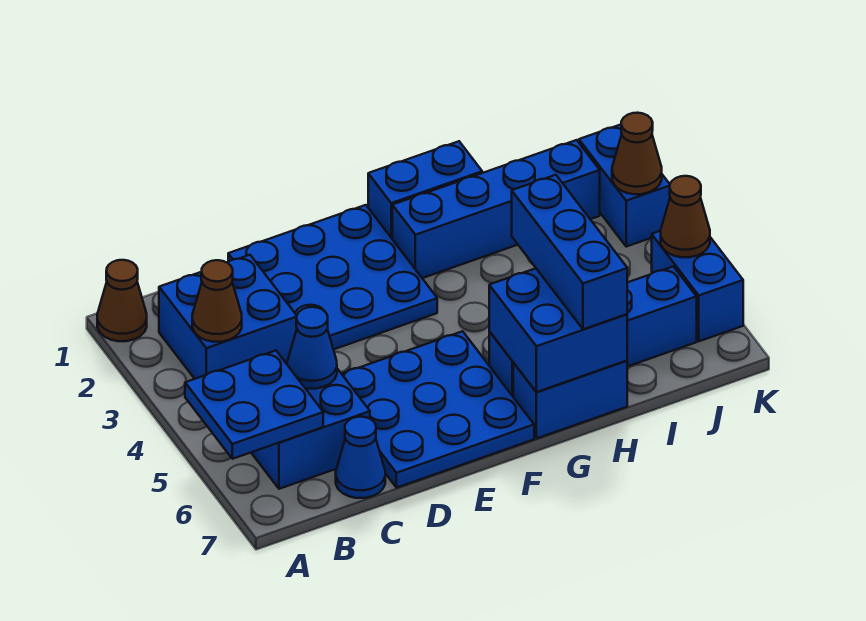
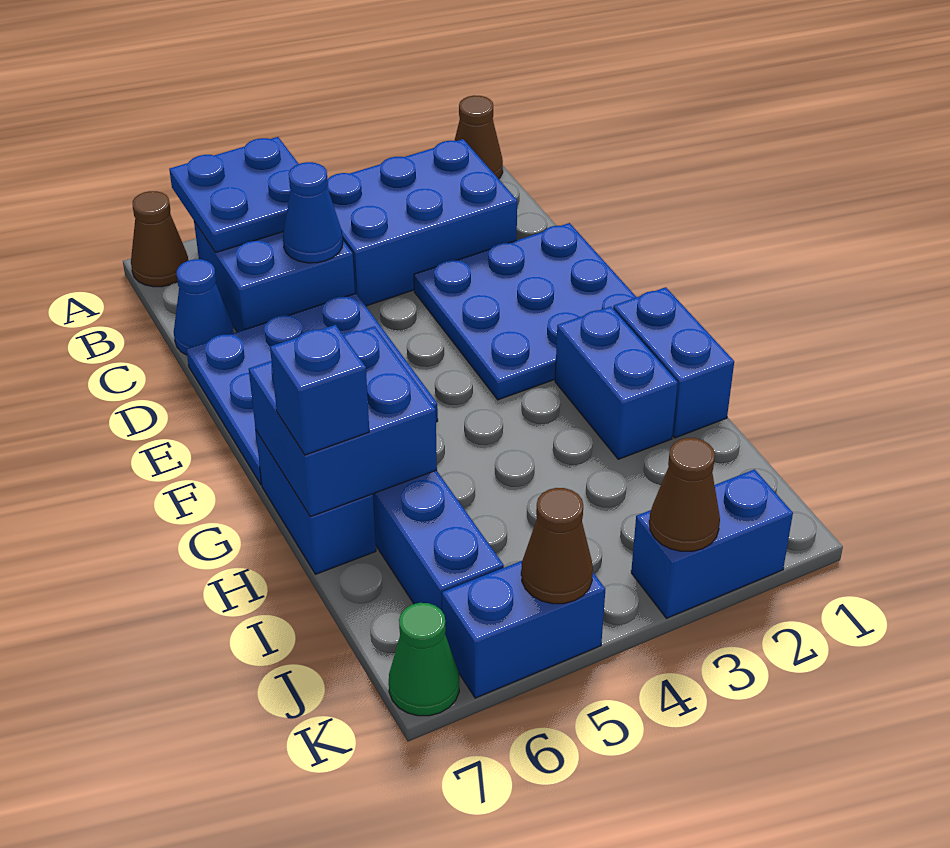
blue 2x2 brick [159,255,297,379] -> blue 2x3 brick [327,139,517,306]
brown 1x1 cone [192,260,242,342] -> brown 1x1 cone moved to [131,191,188,287]
blue 1x4 brick [392,140,600,278] -> blue 1x2 brick [555,306,678,459]
blue 1x3 brick [512,175,627,329] -> blue 1x1 brick [270,325,369,455]
none -> green 1x1 cone [389,603,459,716]

